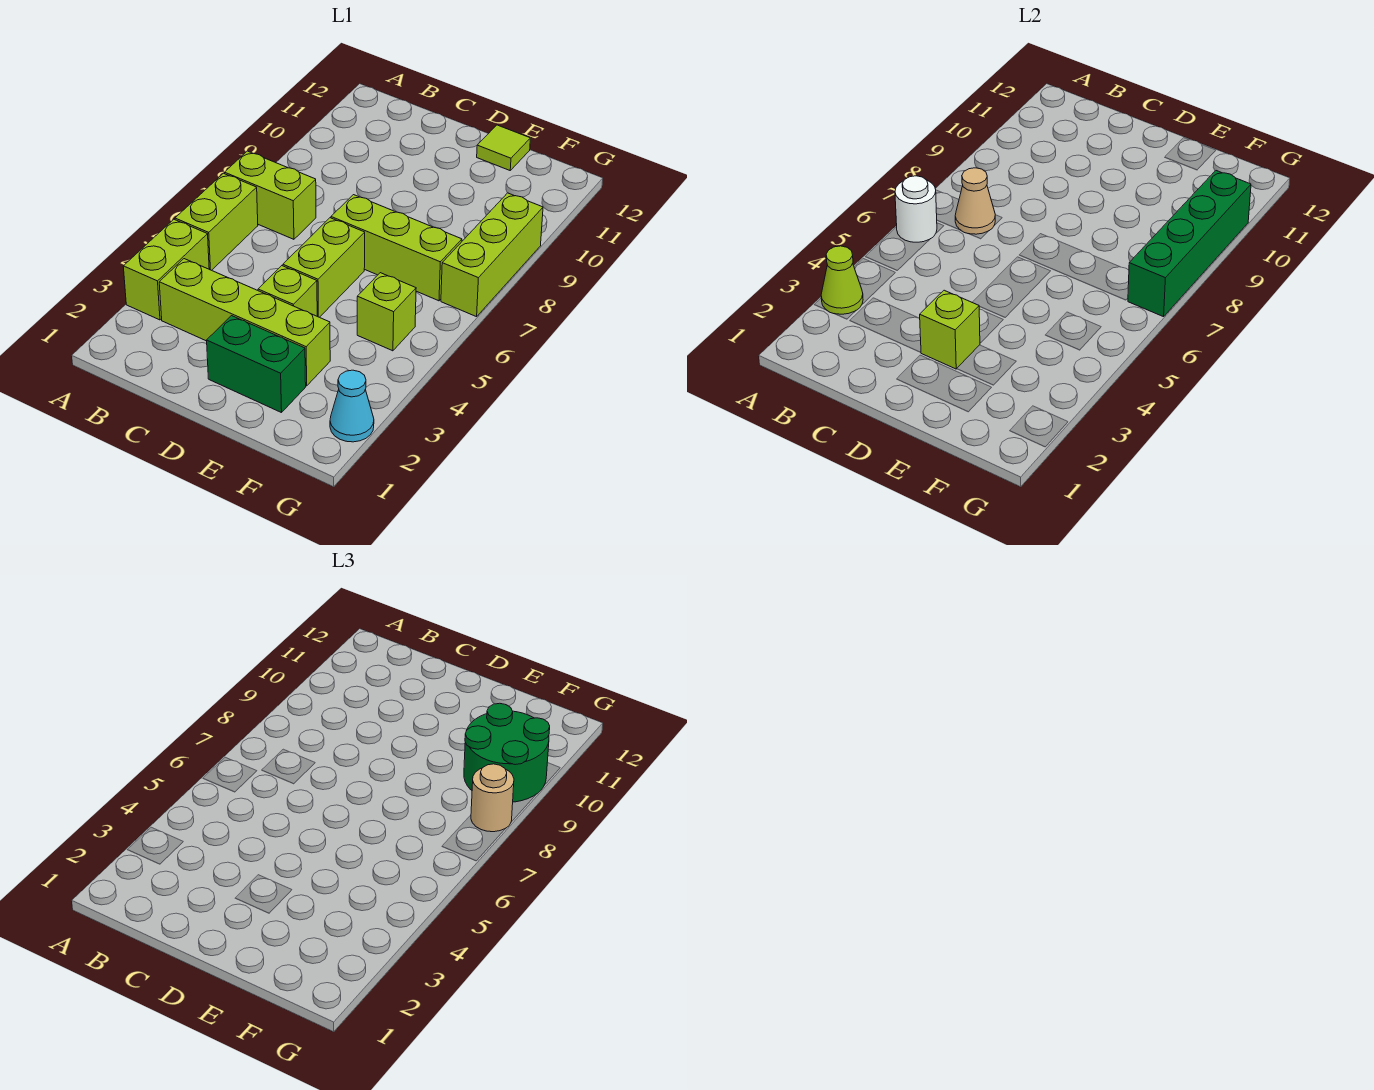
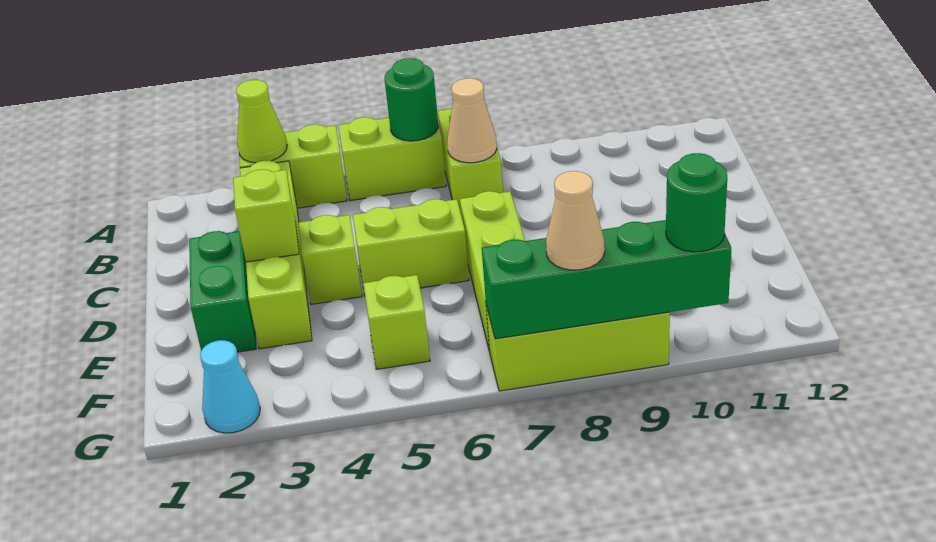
white 1x1 round brick [895,176,937,242] -> green 1x1 round brick [385,58,438,141]
lime 1x1 tile [477,125,530,170] -> none
green 2x2 round brick [464,703,550,802] -> green 1x1 round brick [666,153,727,252]
tan 1x1 round brick [471,764,514,832] -> tan 1x1 cone [546,171,605,270]

